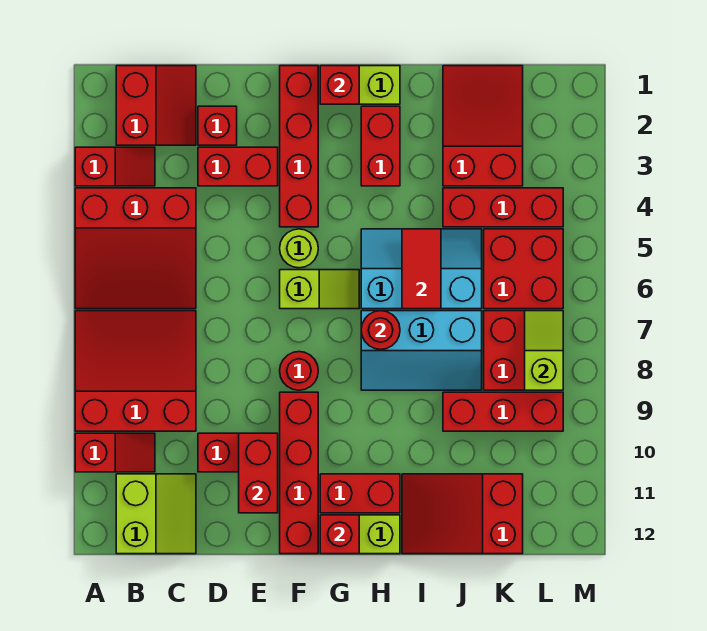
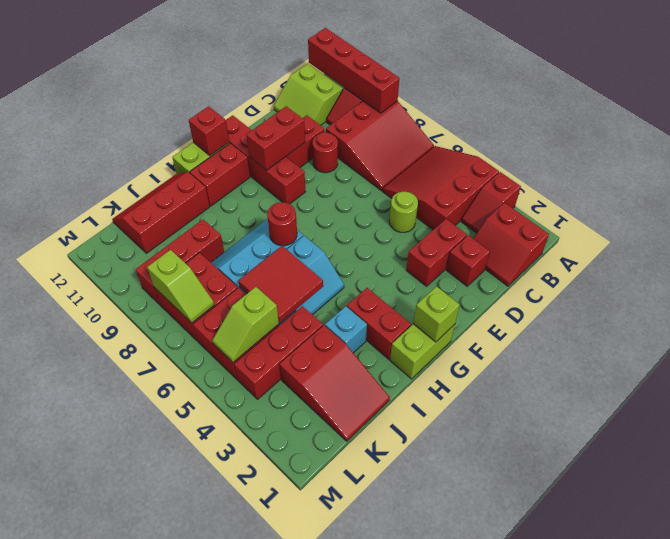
red 1x2 brick [239,433,278,513] -> red 1x2 brick turned to [246,106,305,170]
red 1x4 brick [280,66,318,227] -> red 1x4 brick moved to [308,28,400,113]
lime 1x1 round brick [280,229,318,268] -> lime 1x1 round brick moved to [389,192,418,232]
lime 1x2 slope [280,270,359,309] -> lime 1x2 slope moved to [212,287,279,362]
red 1x1 round brick [280,352,318,390] -> red 1x1 round brick moved to [312,132,338,173]
red 1x1 brick [320,66,359,104] -> lime 1x1 brick [413,286,460,342]
none -> cyan 1x1 brick [325,306,367,353]
red 1x2 tile [402,229,441,309] -> red 2x2 tile [239,246,323,323]
red 2x3 slope [402,474,523,554] -> red 2x3 slope turned to [112,172,210,253]

